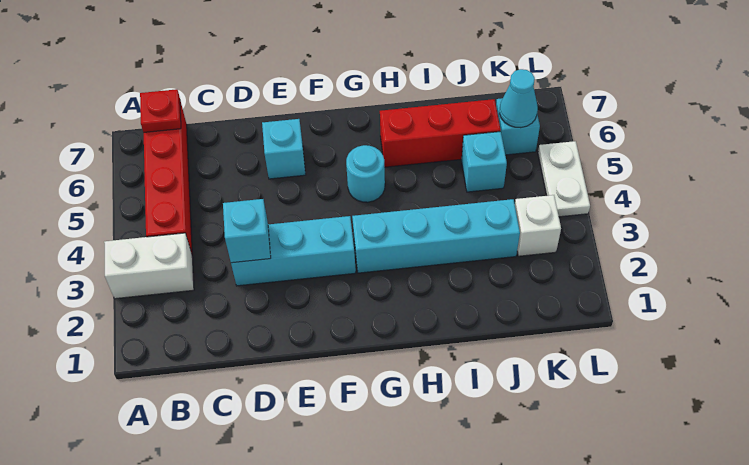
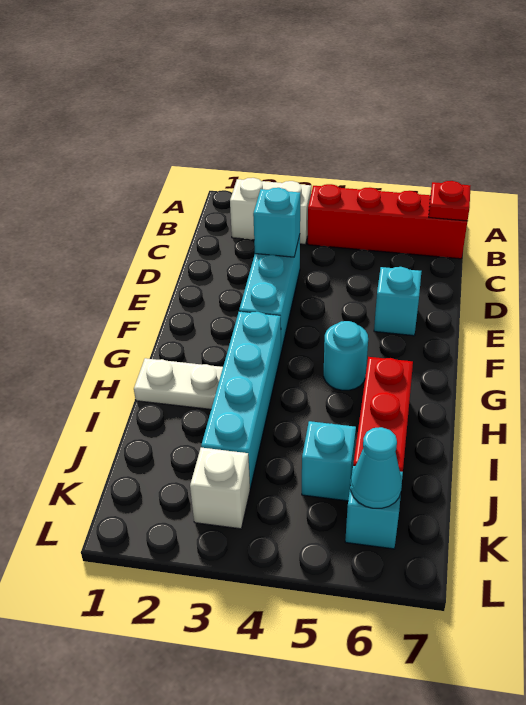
white 1x2 brick [104,233,194,299] -> white 1x2 brick turned to [230,178,311,244]
white 1x2 plate [538,141,590,217] -> white 1x2 plate moved to [134,358,223,409]

